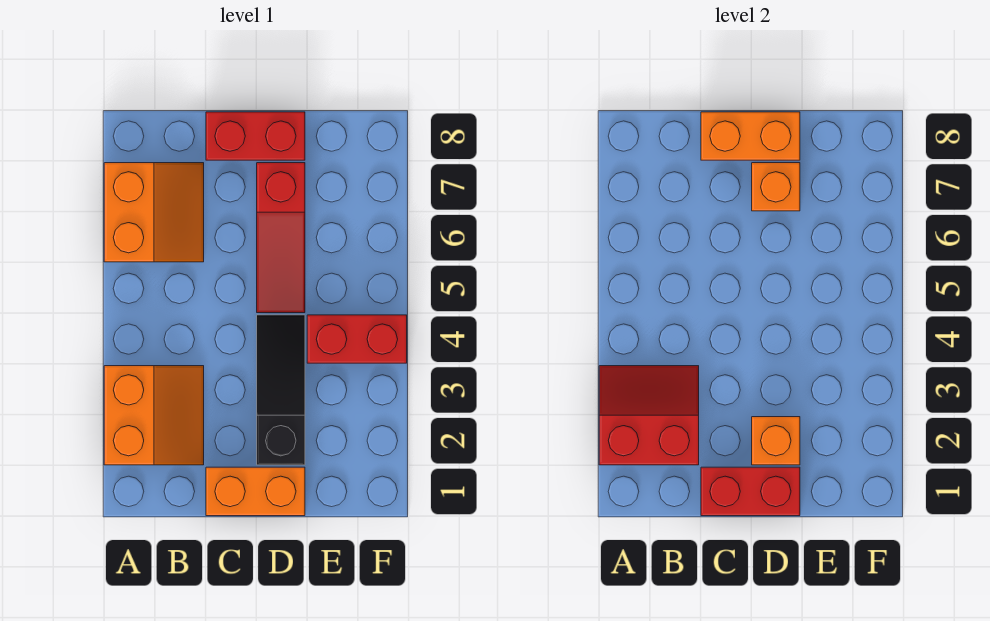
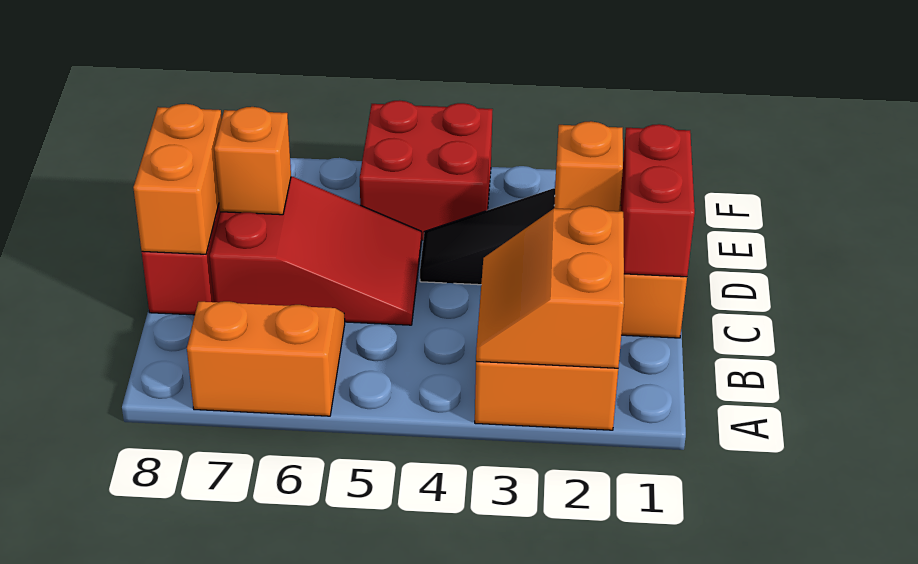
red 2x2 slope [599,366,699,465] -> orange 2x2 slope [476,206,624,368]
red 1x3 slope [257,163,305,313] -> red 2x3 slope [210,177,421,325]
red 1x2 brick [307,315,407,363] -> red 2x2 brick [360,100,493,240]

